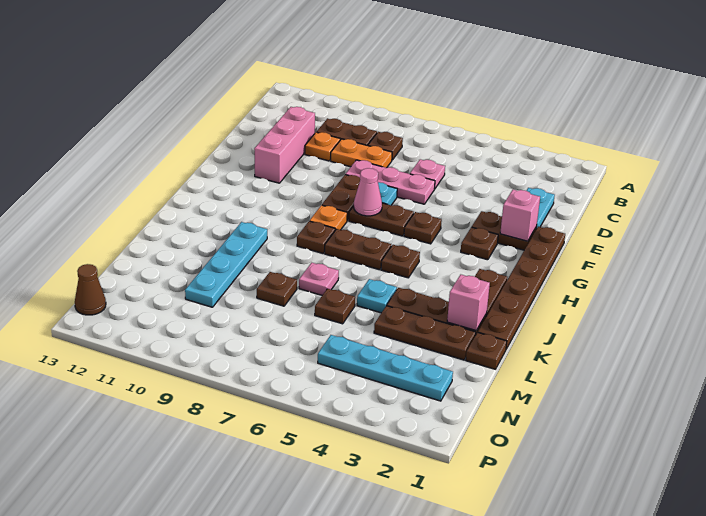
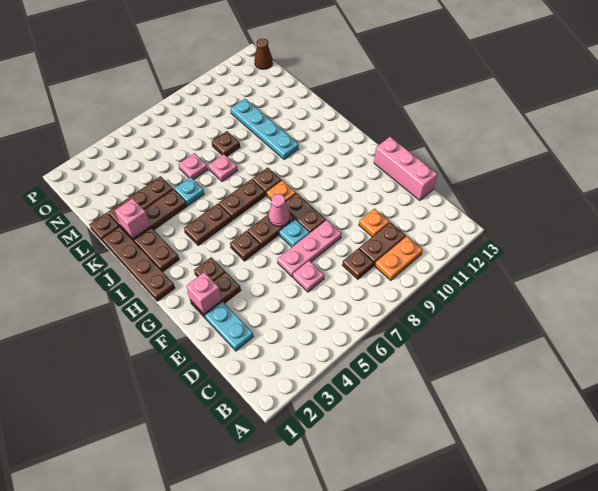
orange 1x2 plate [331,139,392,168] -> orange 1x2 plate moved to [375,236,423,281]
pink 1x3 brick [254,107,315,183] -> pink 1x3 brick moved to [374,137,438,201]
brown 1x6 plate [478,226,565,349] -> brown 1x4 plate [102,226,175,301]
brown 1x1 plate [381,245,420,278] -> brown 1x2 plate [184,204,232,246]
brown 1x1 plate [315,289,355,324] -> pink 1x1 plate [178,153,208,180]
cyan 1x4 plate [318,335,453,401] -> none

